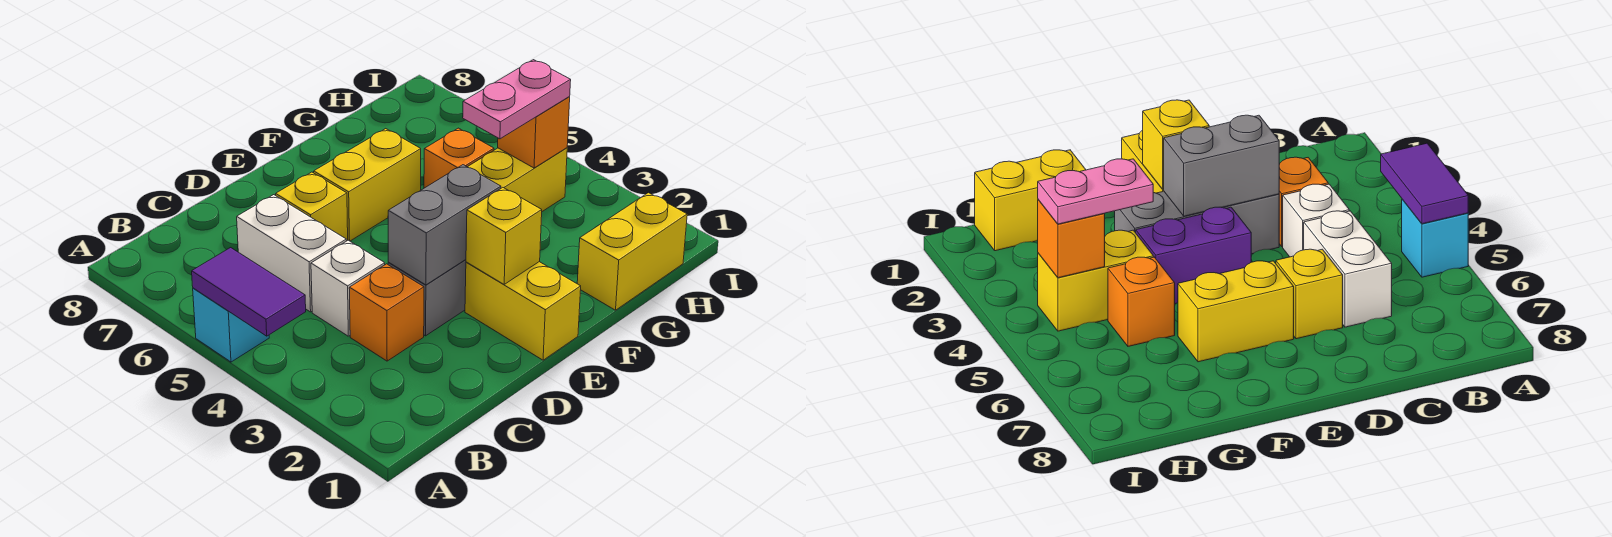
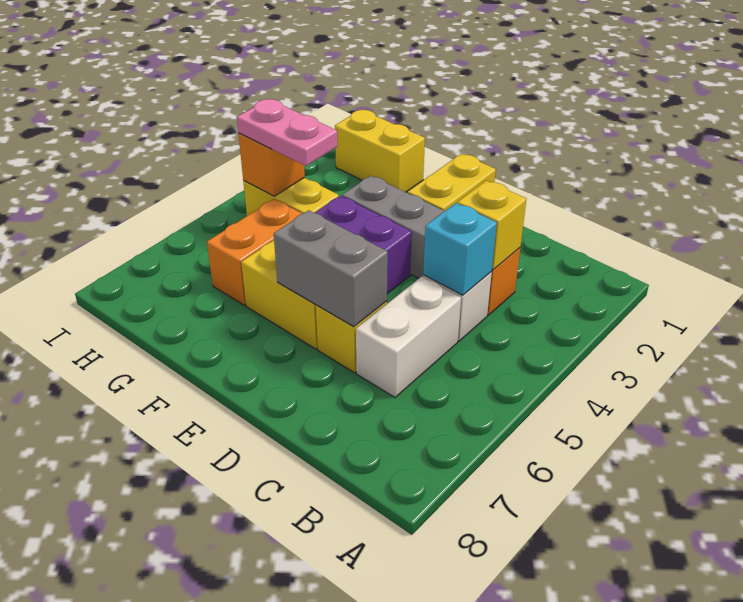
purple 1x2 tile [192,248,306,336] -> none
cyan 1x1 brick [193,288,269,362] -> cyan 1x1 brick moved to [423,203,497,295]
grey 1x2 brick [388,165,501,285] -> grey 1x2 brick moved to [274,210,388,327]
yellow 1x1 brick [466,188,542,284] -> yellow 1x1 brick moved to [457,180,526,270]
orange 1x1 brick [424,128,494,188] -> orange 1x2 brick [207,199,302,305]

